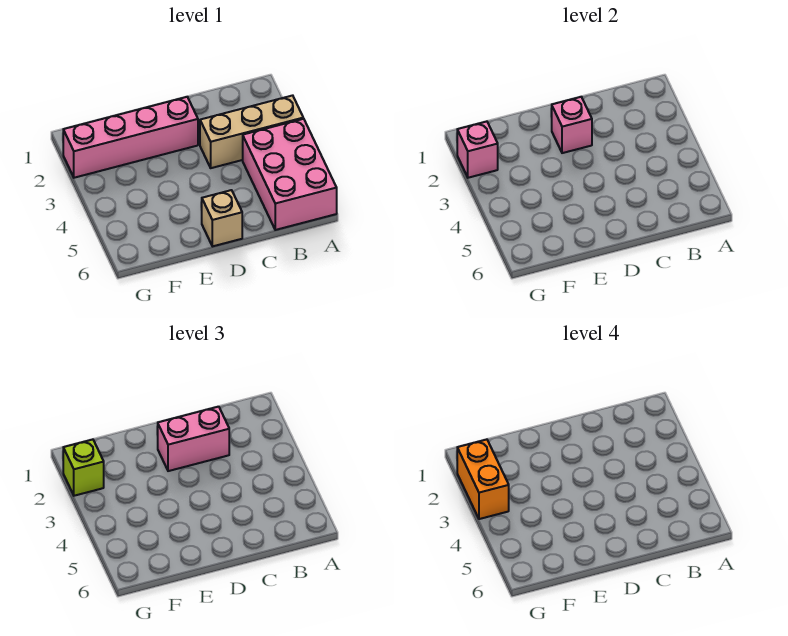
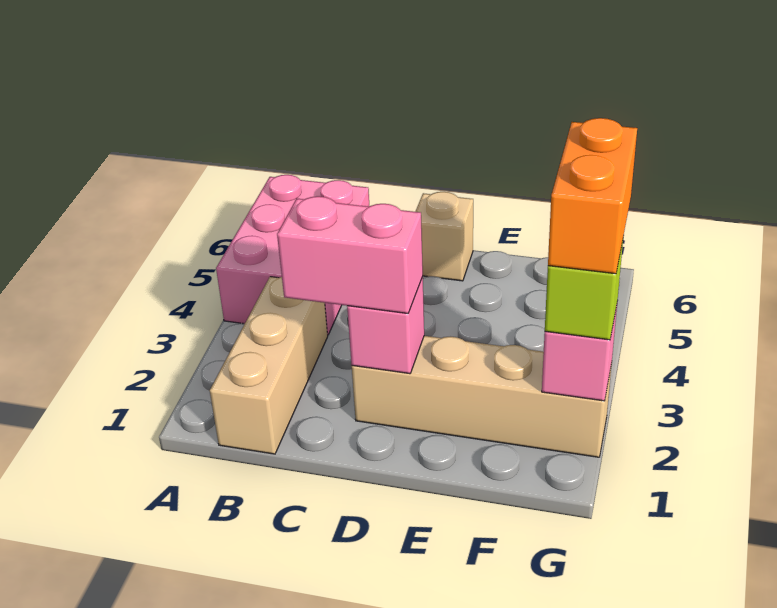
tan 1x3 brick [200,95,303,168] -> tan 1x3 brick turned to [210,277,328,454]
pink 1x4 brick [63,97,198,178] -> tan 1x4 brick [352,336,612,457]

